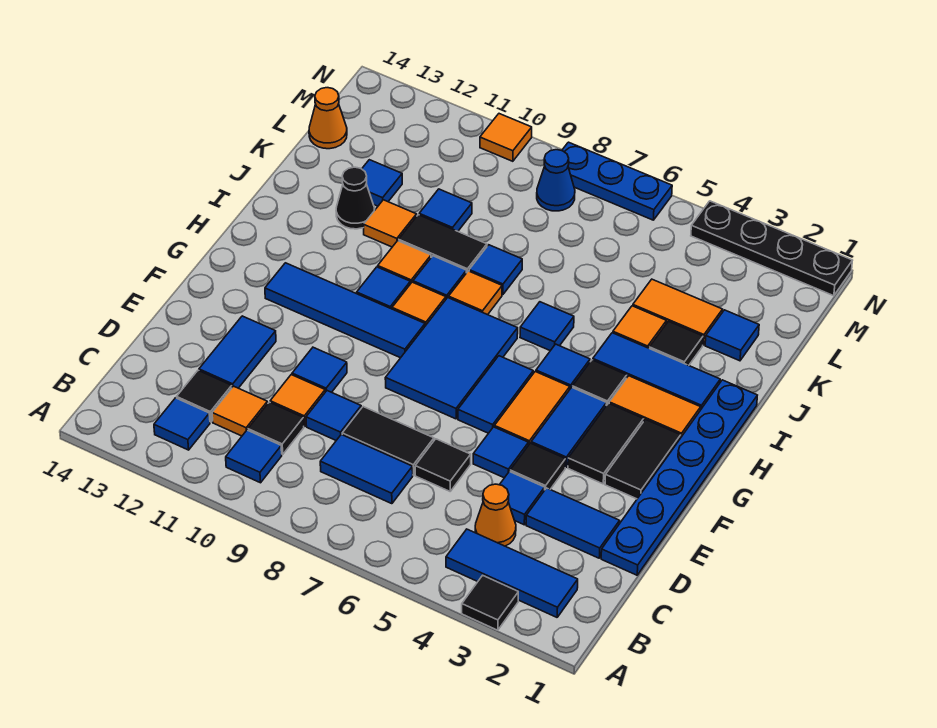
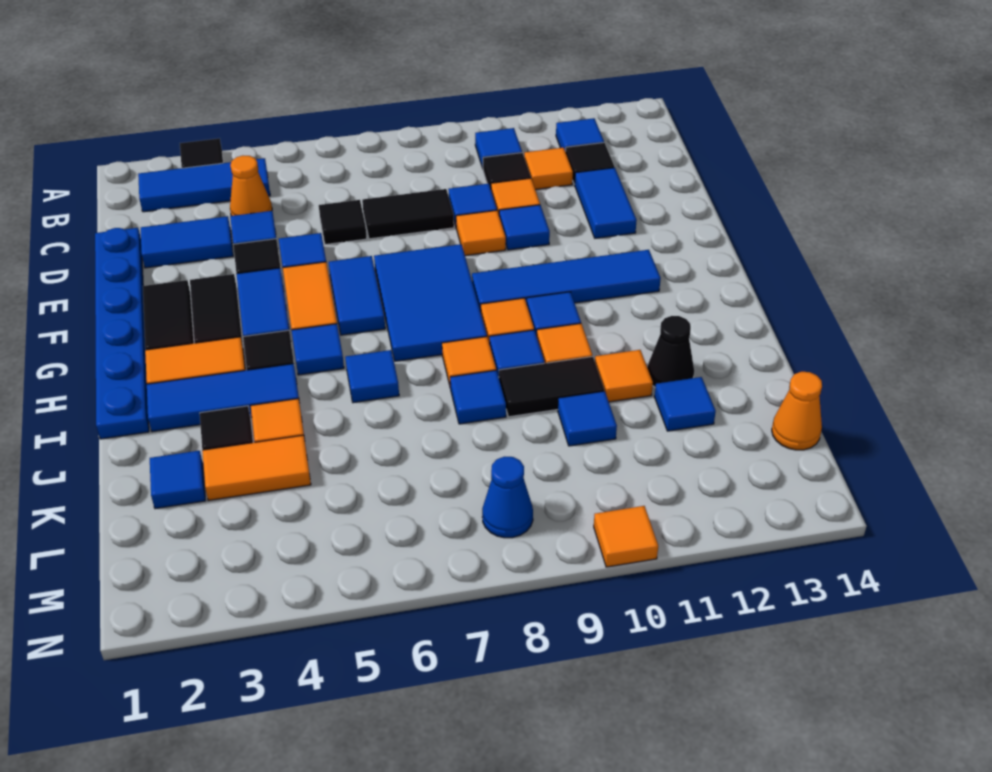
blue 1x2 tile [320,434,413,504] -> none
none -> orange 1x1 tile [456,210,506,256]
black 1x4 plate [691,201,852,296] -> none
blue 1x3 plate [562,142,672,220] -> none

